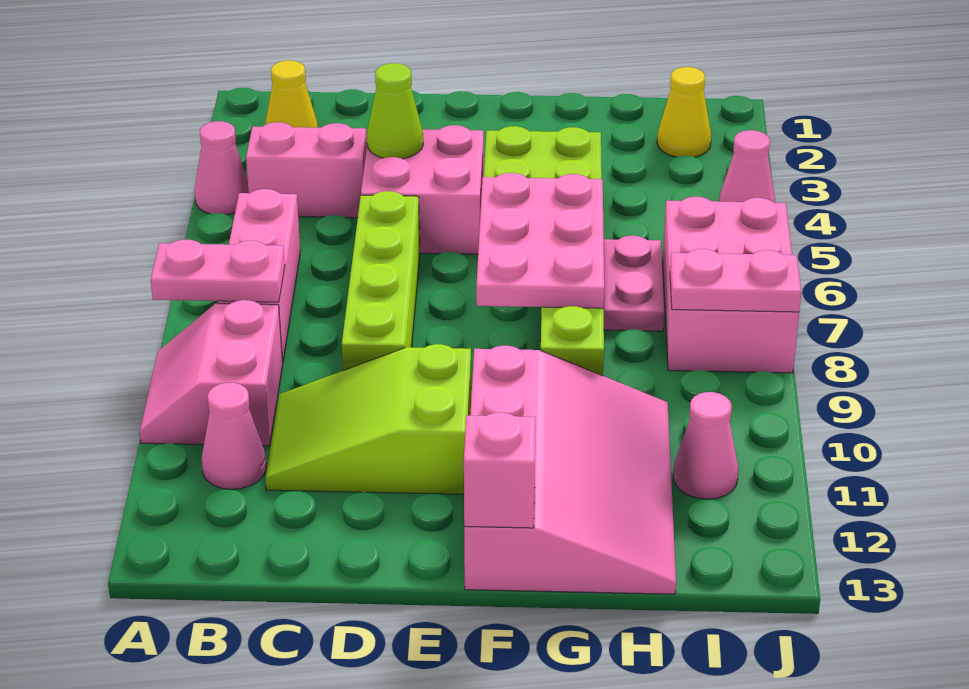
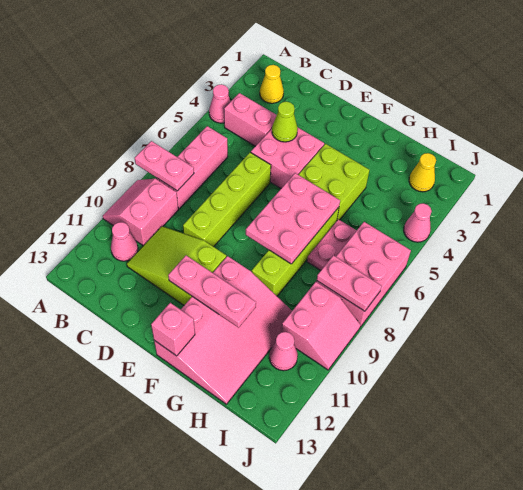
none -> pink 1x3 plate [168,256,256,328]
none -> pink 2x2 slope [282,282,361,370]

